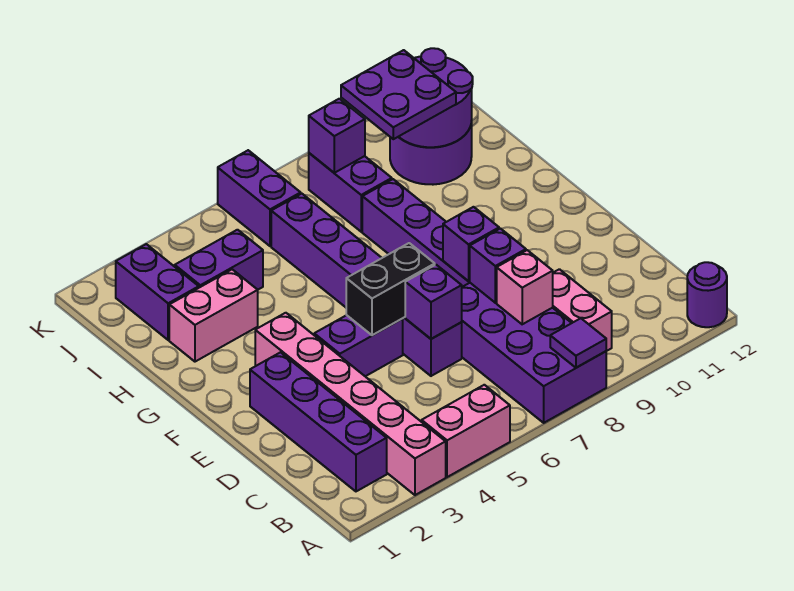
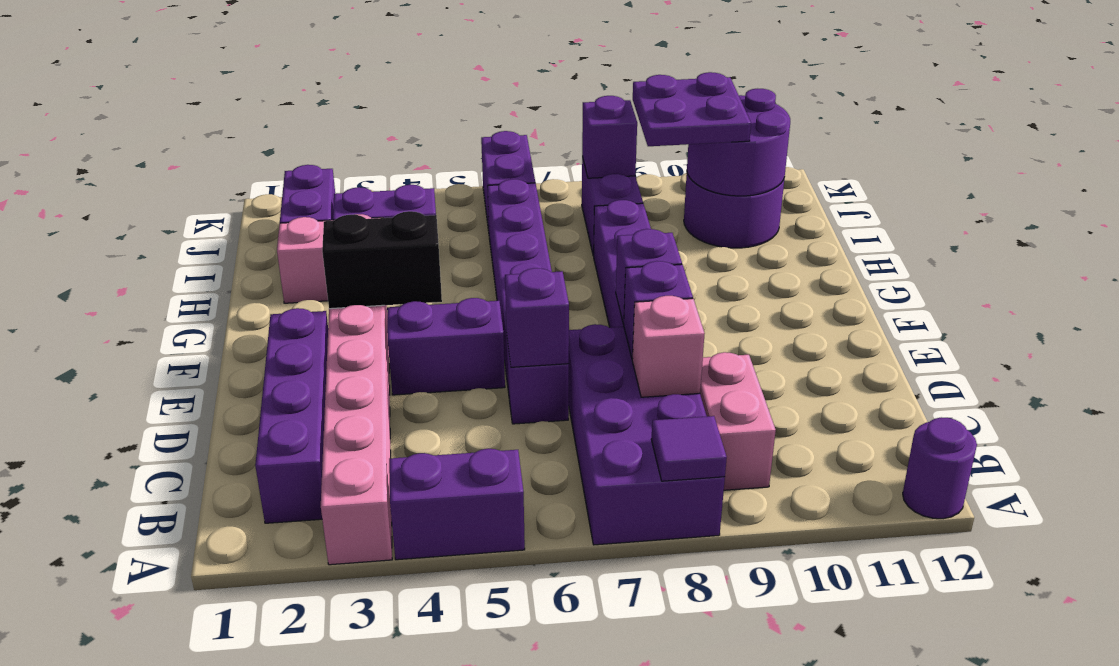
pink 1x2 brick [422,385,510,477] -> purple 1x2 brick [389,449,525,560]
black 1x2 brick [346,243,435,335] -> black 1x2 brick moved to [322,211,442,309]

